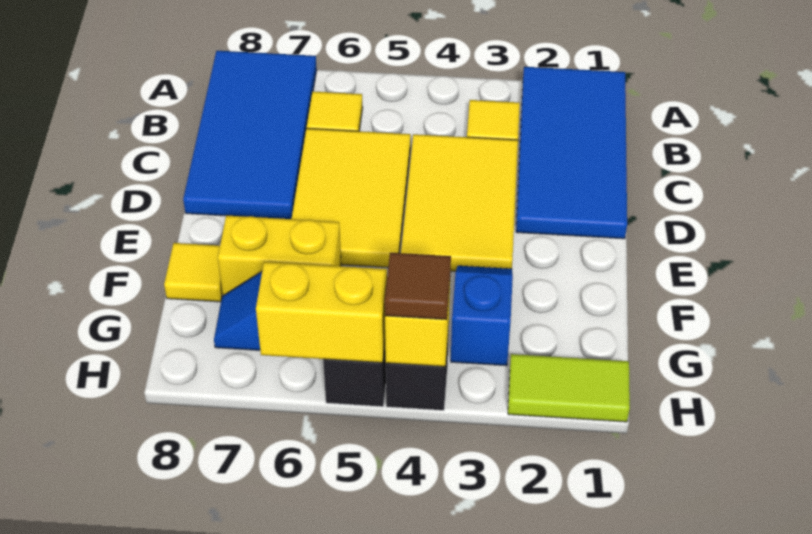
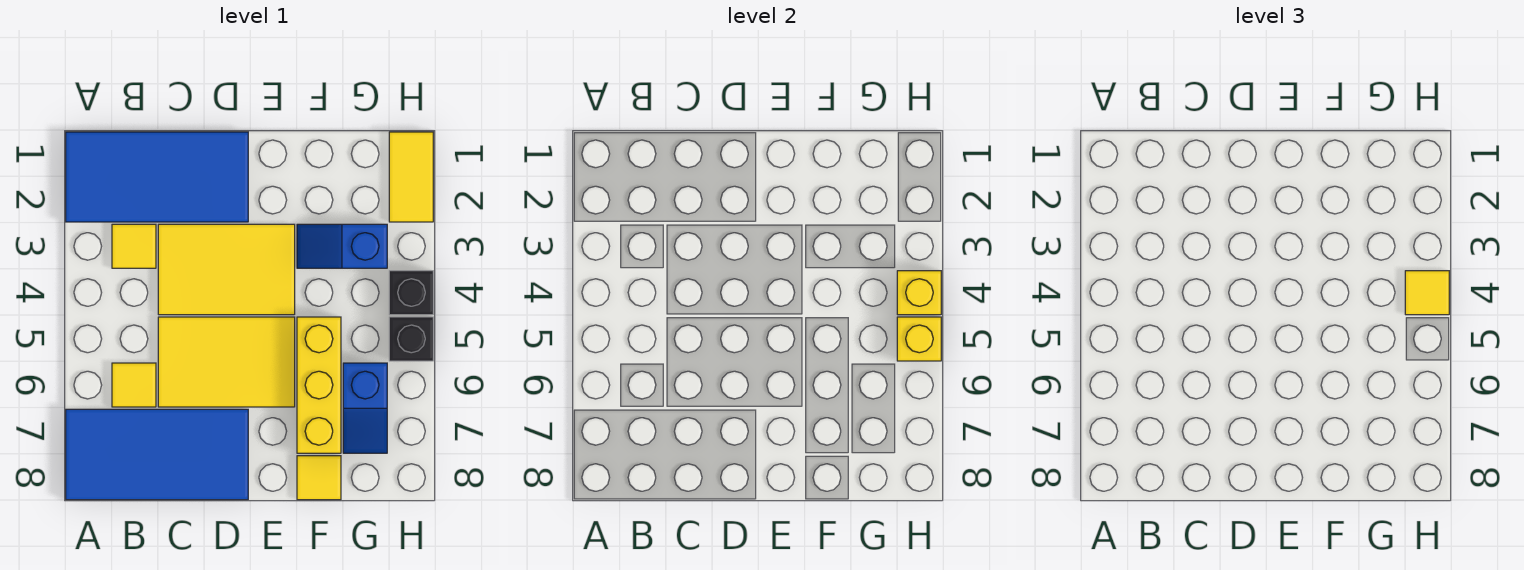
yellow 1x2 brick [218,215,341,295] -> yellow 1x3 brick [297,317,341,453]
lime 1x2 tile [508,354,630,422] -> yellow 1x2 tile [389,132,433,222]
brown 1x1 tile [385,253,451,320] -> yellow 1x1 tile [1405,271,1449,315]
yellow 1x2 brick [256,262,387,363] -> yellow 1x1 brick [897,317,941,361]

